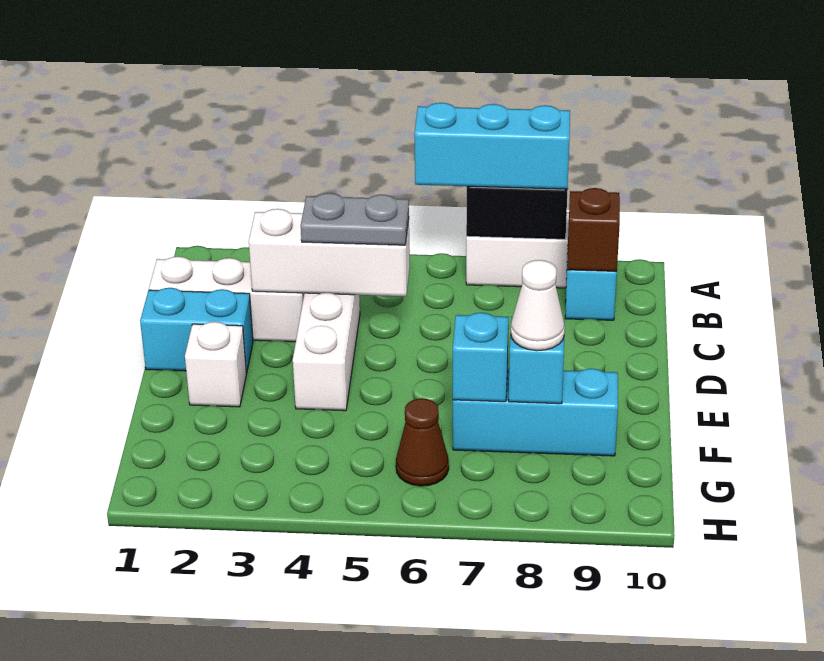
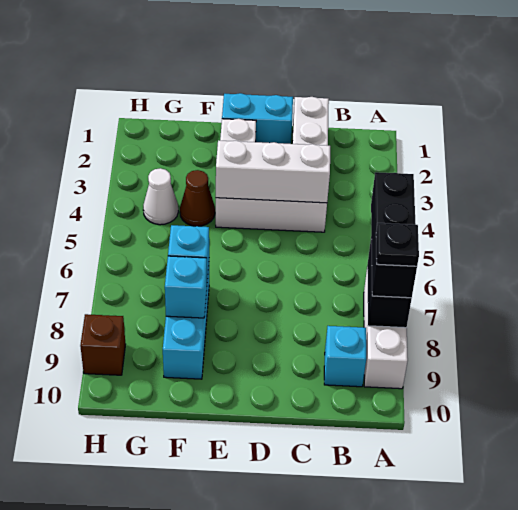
cyan 1x3 brick [414,103,570,189] -> black 1x3 brick [371,172,417,298]
none -> black 1x1 plate [376,223,419,266]
brown 1x1 brick [567,188,620,271] -> brown 1x1 brick moved to [80,314,126,375]
white 1x3 brick [249,209,410,296] -> white 1x3 brick turned to [216,140,330,203]
grey 1x2 plate [301,193,409,245] -> none
cyan 1x2 brick [140,288,253,373] -> cyan 1x2 brick turned to [222,93,293,144]
white 1x1 cone [511,260,565,351] -> white 1x1 cone moved to [143,168,178,225]
brown 1x1 cone [396,398,449,486] -> brown 1x1 cone moved to [180,170,215,226]

